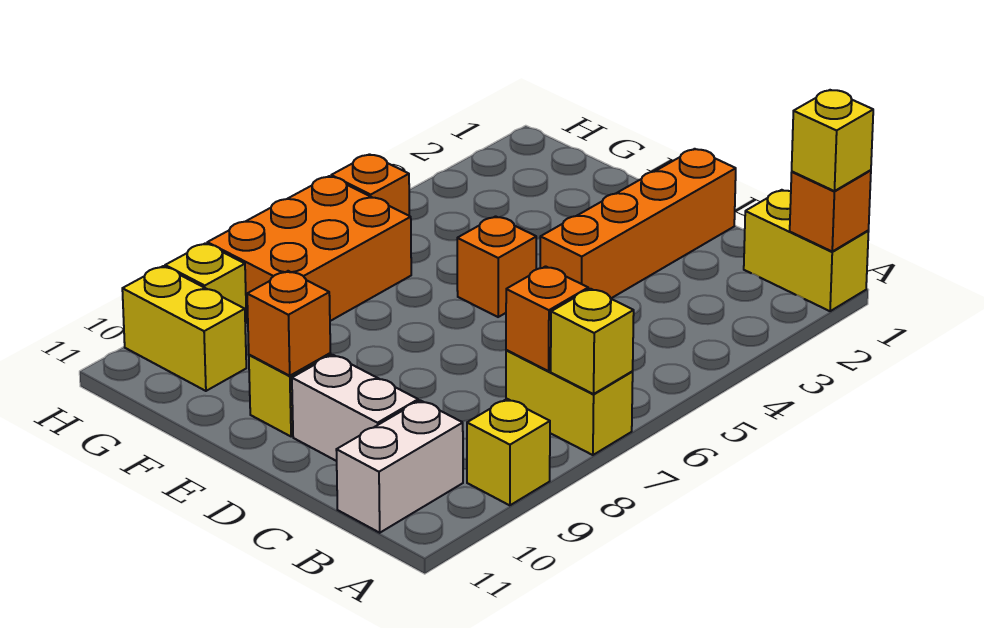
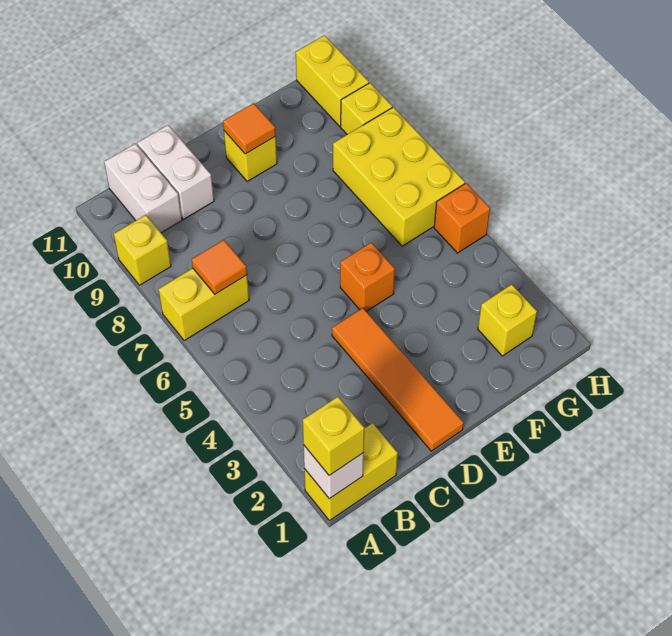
orange 1x1 brick [790,170,871,251] -> white 1x1 brick [304,446,364,499]
yellow 1x1 brick [551,289,634,394] -> yellow 1x1 brick moved to [478,284,537,356]
orange 1x1 brick [506,266,588,371] -> orange 1x1 tile [192,240,247,294]
white 1x2 brick [292,355,418,461] -> white 1x2 brick turned to [137,125,214,219]
orange 1x4 brick [540,149,736,299] -> orange 1x4 tile [332,308,464,451]
orange 1x1 brick [247,271,330,376] -> orange 1x1 tile [223,103,276,154]
orange 2x3 brick [207,176,411,321] -> yellow 2x3 brick [333,107,465,246]
yellow 1x2 brick [122,266,246,391] -> yellow 1x2 brick turned to [296,35,369,126]

